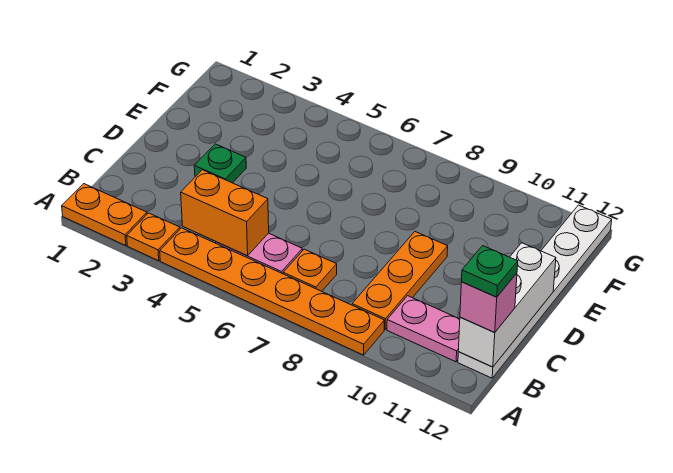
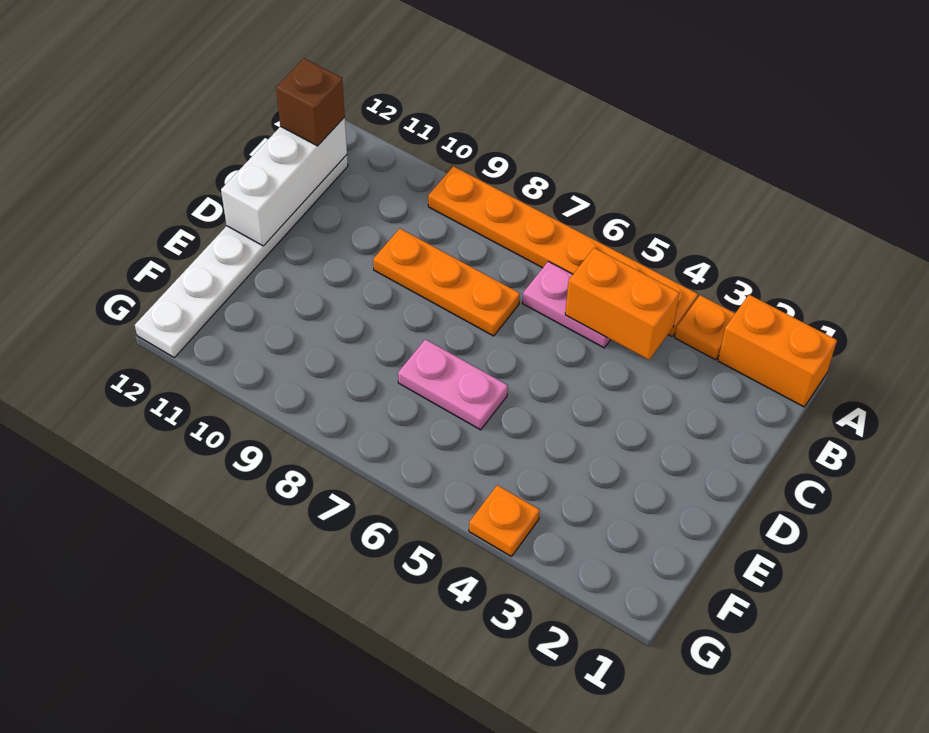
orange 1x2 plate [62,184,147,246] -> orange 1x2 brick [718,295,837,407]
orange 1x1 plate [283,249,337,291] -> orange 1x1 plate moved to [469,485,540,557]
orange 1x3 plate [352,232,448,329] -> orange 1x3 plate turned to [373,229,520,336]
pink 1x2 plate [387,296,460,362] -> pink 1x2 plate moved to [398,339,508,430]
pink 1x1 brick [460,273,517,332] -> brown 1x1 brick [276,58,345,146]
green 1x1 plate [462,246,518,297] -> none
green 1x1 plate [194,144,246,183] -> none

